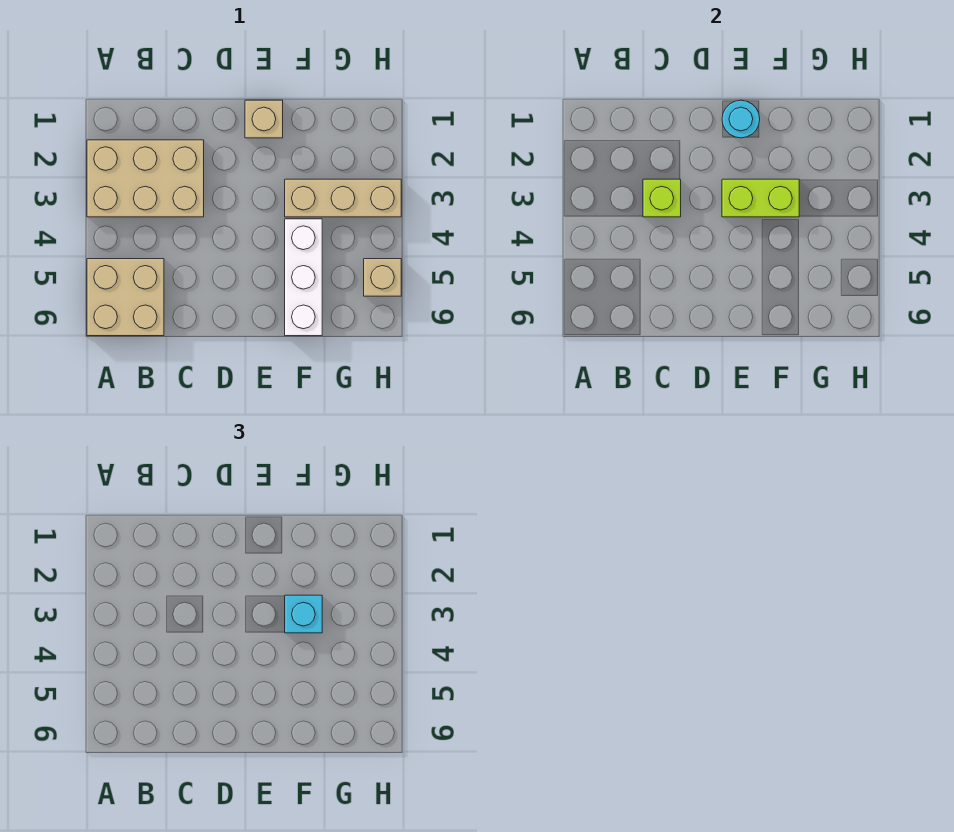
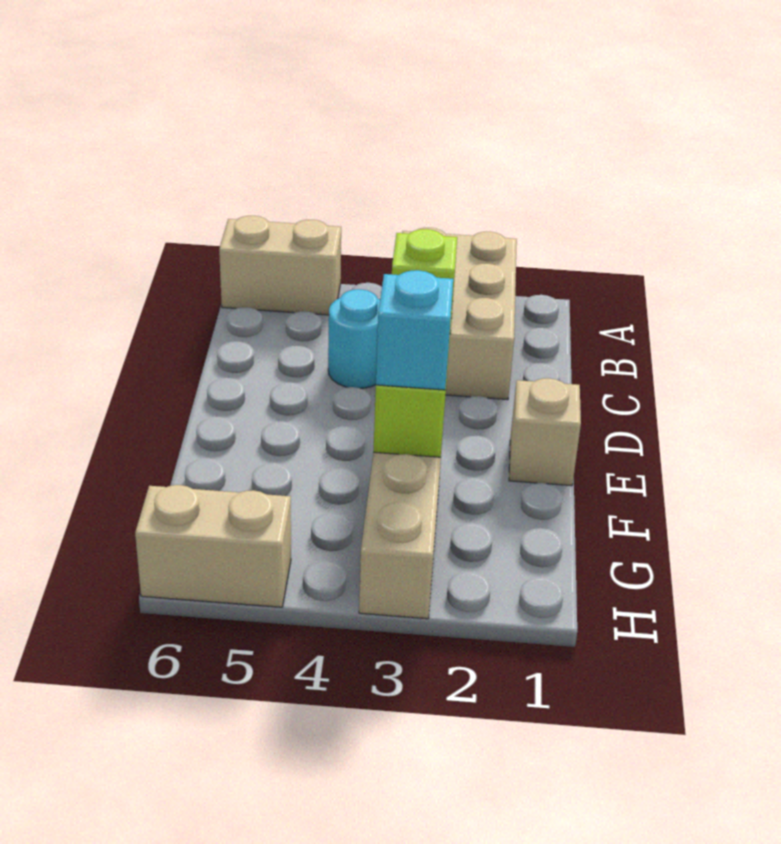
tan 2x2 brick [87,259,164,336] -> tan 1x2 brick [219,216,341,315]
cyan 1x1 round brick [722,100,760,138] -> cyan 1x1 round brick moved to [328,289,380,388]
white 1x3 brick [285,219,322,336] -> none
tan 1x1 brick [364,259,401,296] -> tan 1x2 brick [135,485,291,607]

